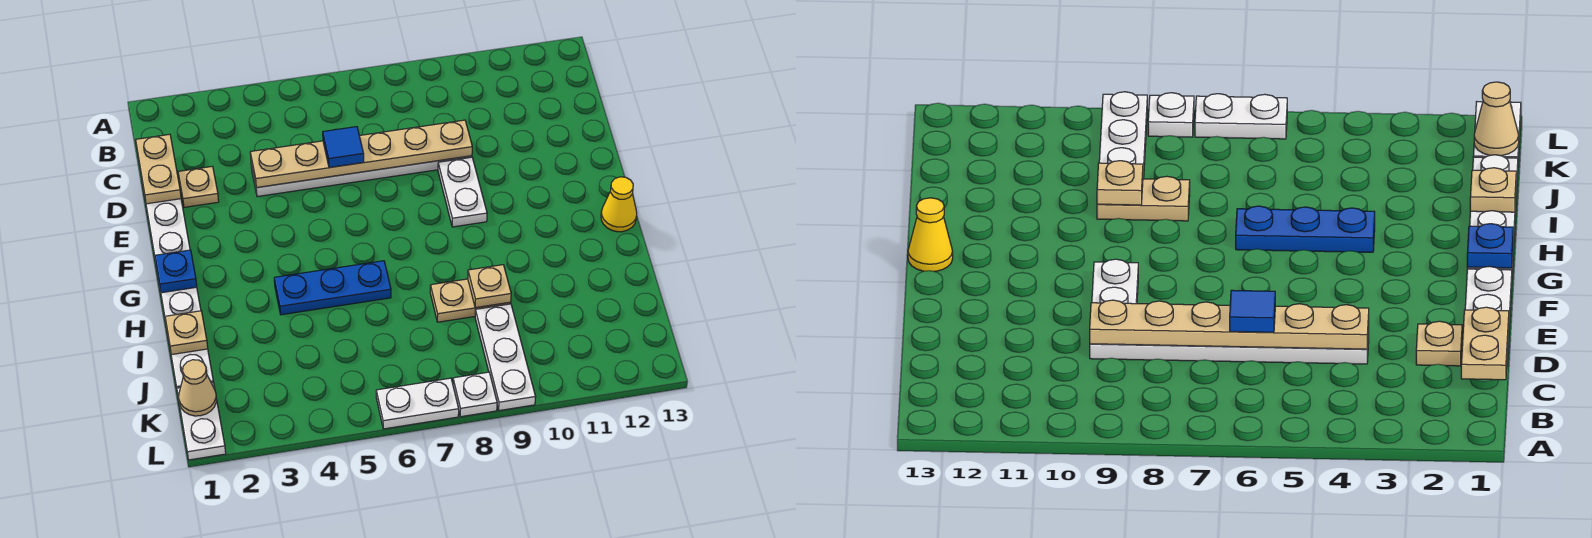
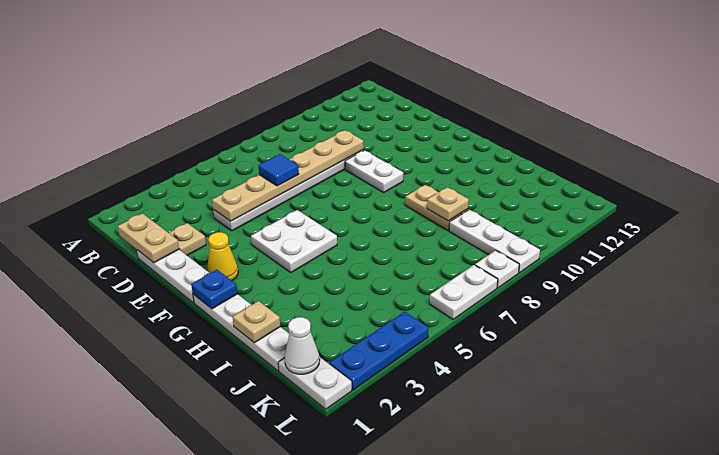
none -> white 2x2 plate [251,210,337,273]
yellow 1x1 cone [601,177,637,232] -> yellow 1x1 cone moved to [207,232,238,280]
blue 1x3 plate [274,261,391,315] -> blue 1x3 plate moved to [329,312,429,390]
tan 1x2 plate [430,279,511,322] -> tan 1x2 plate turned to [405,185,468,231]
tan 1x1 cone [178,360,216,416] -> white 1x1 cone [285,317,320,374]

